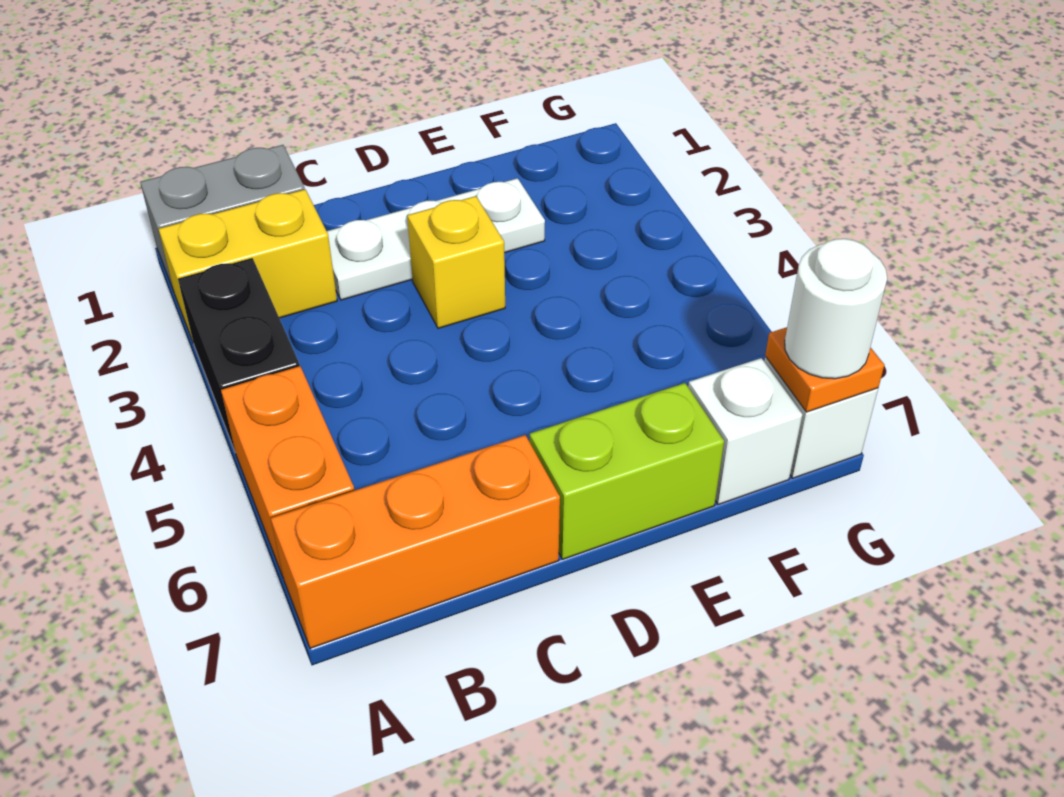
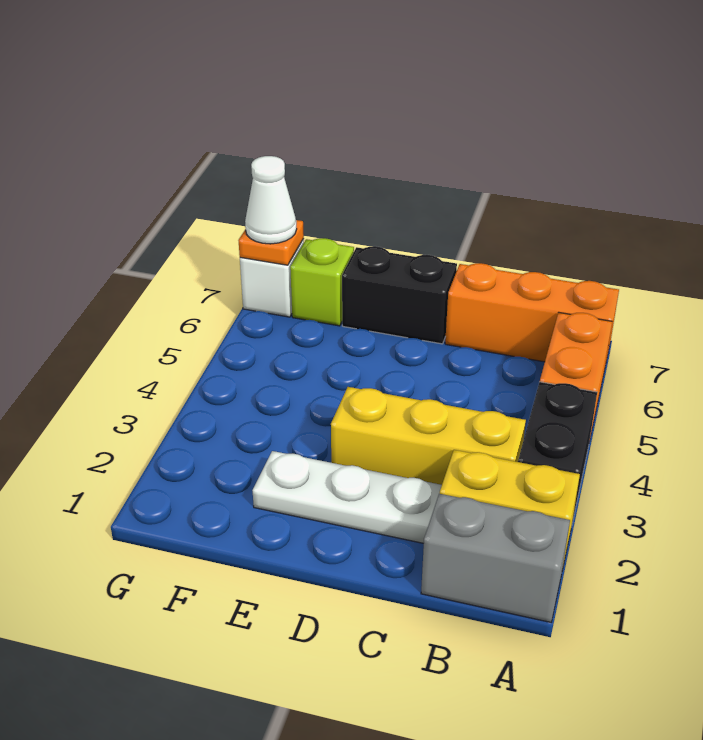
yellow 1x1 brick [407,196,505,328] -> yellow 1x3 brick [331,387,526,485]
lime 1x2 brick [530,383,724,559] -> black 1x2 brick [342,246,457,344]
white 1x1 brick [688,358,802,505] -> lime 1x1 brick [290,238,354,326]
white 1x1 round brick [785,239,887,379] -> white 1x1 cone [245,156,297,244]

